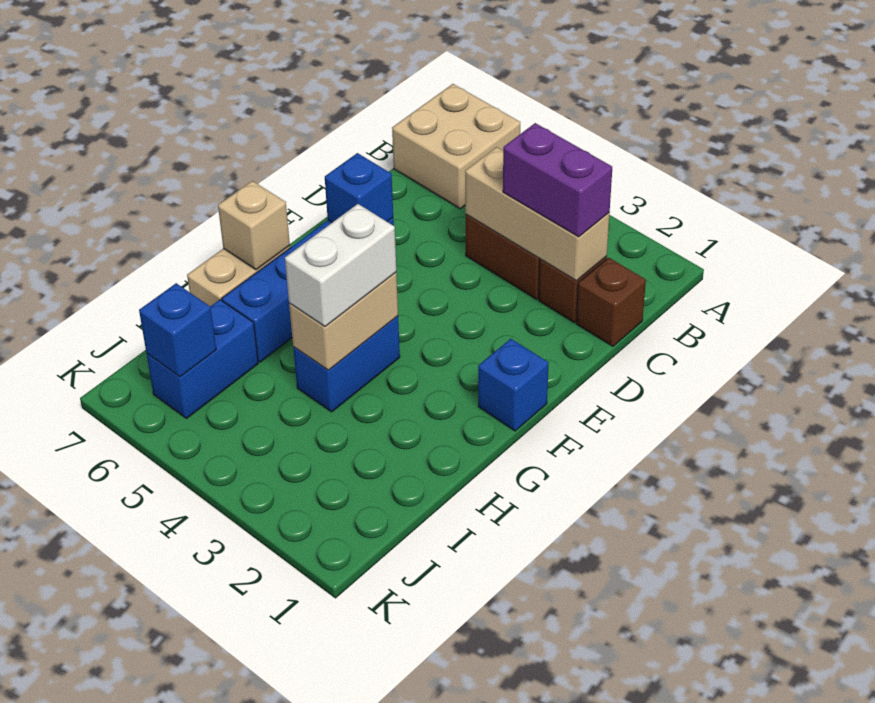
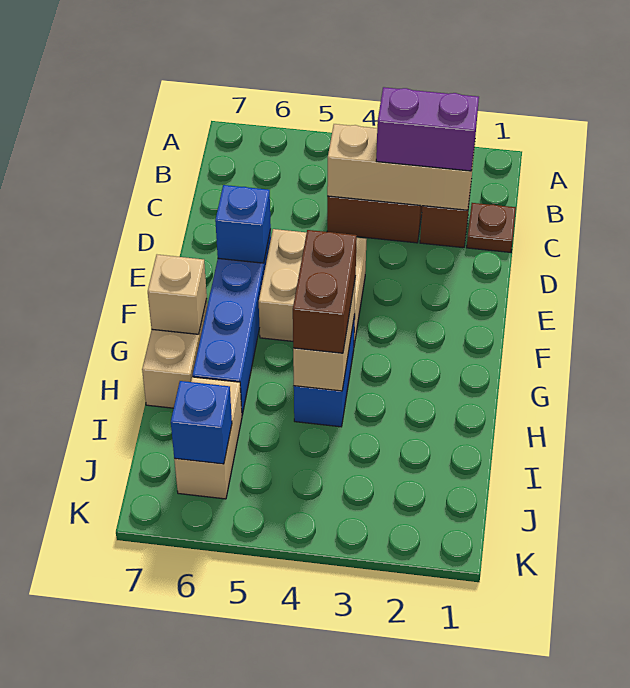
tan 2x2 brick [392,84,520,209] -> tan 2x2 brick moved to [259,229,366,345]
brown 1x1 brick [576,258,646,346] -> brown 1x1 plate [467,203,516,252]
blue 1x1 brick [478,339,548,431] -> none
white 1x2 brick [285,204,396,326] -> brown 1x2 brick [293,230,357,353]
blue 1x2 brick [147,300,258,419] -> tan 1x2 brick [174,377,242,499]

